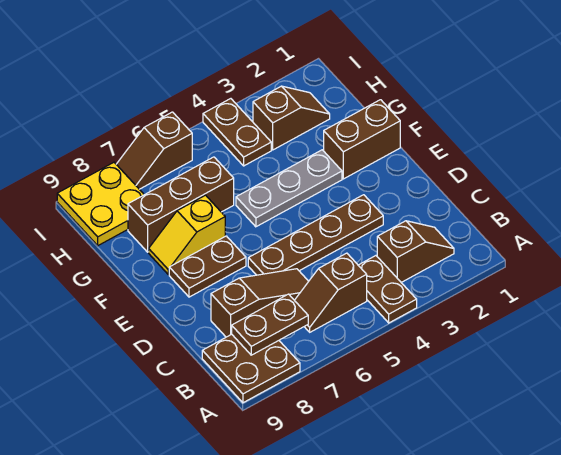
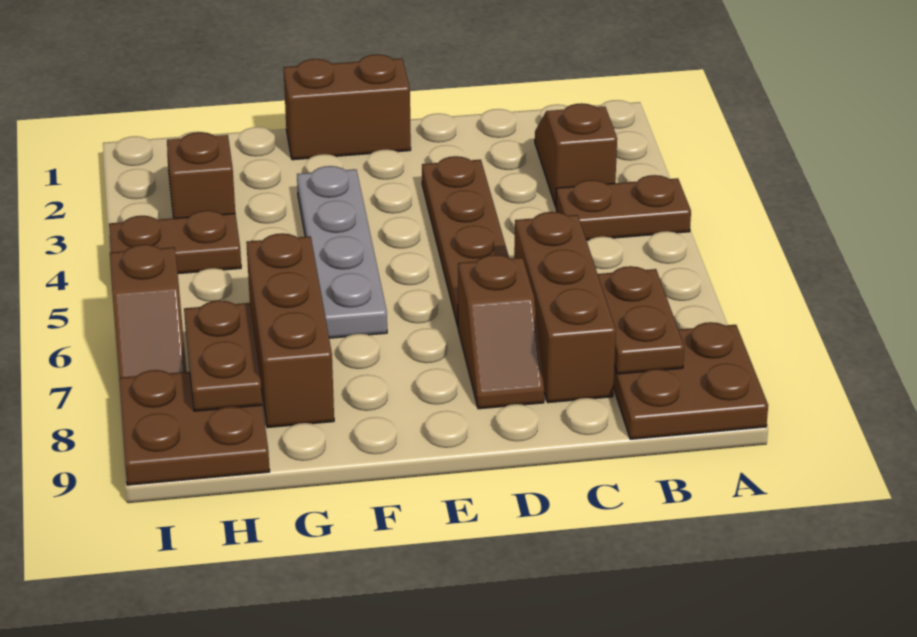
brown 1x2 slope [295,253,367,332] -> brown 1x2 slope moved to [458,255,544,409]
brown 1x3 slope [211,269,309,337] -> brown 1x3 brick [514,212,616,403]
brown 1x2 plate [169,236,246,297] -> brown 1x2 plate moved to [184,300,262,411]
brown 1x2 brick [324,100,400,179] -> brown 1x2 brick turned to [284,54,411,160]
grey 1x3 plate [236,150,342,227] -> grey 1x4 plate [297,166,387,338]
yellow 1x2 slope [149,195,225,275] -> none
yellow 2x2 plate [57,162,144,246] -> brown 2x2 plate [119,370,270,485]

